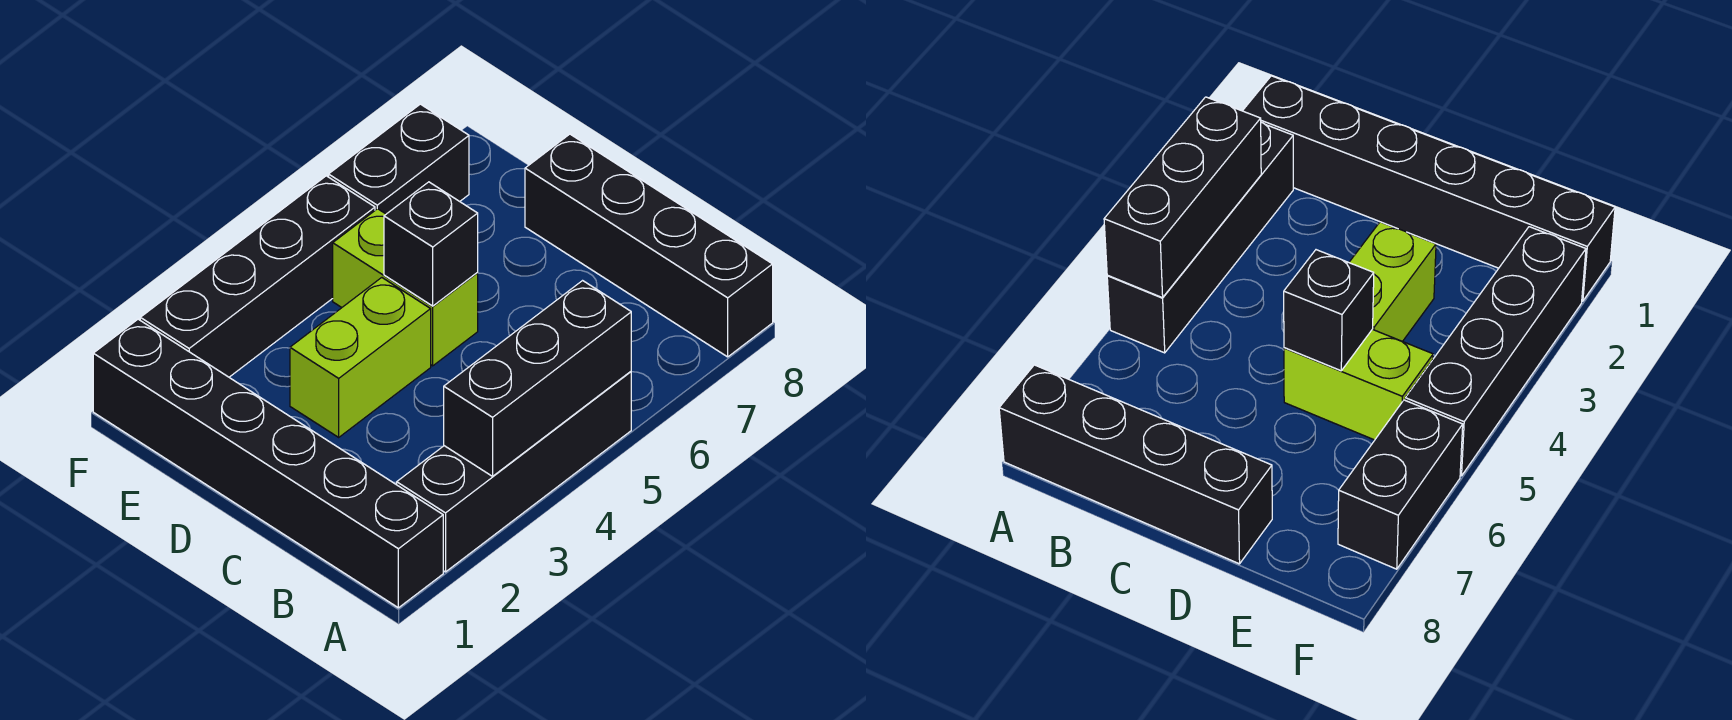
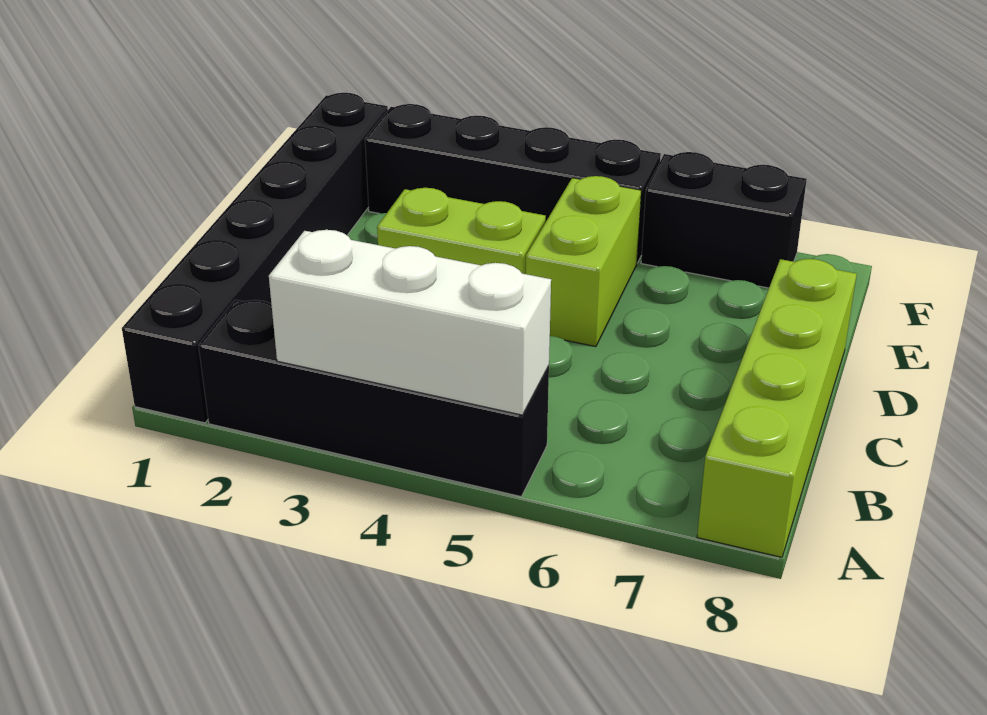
black 1x3 brick [444,281,631,476] -> white 1x3 brick [269,230,551,415]
black 1x4 brick [525,134,773,357] -> lime 1x4 brick [697,259,857,557]
black 1x1 brick [384,182,478,306] -> none

